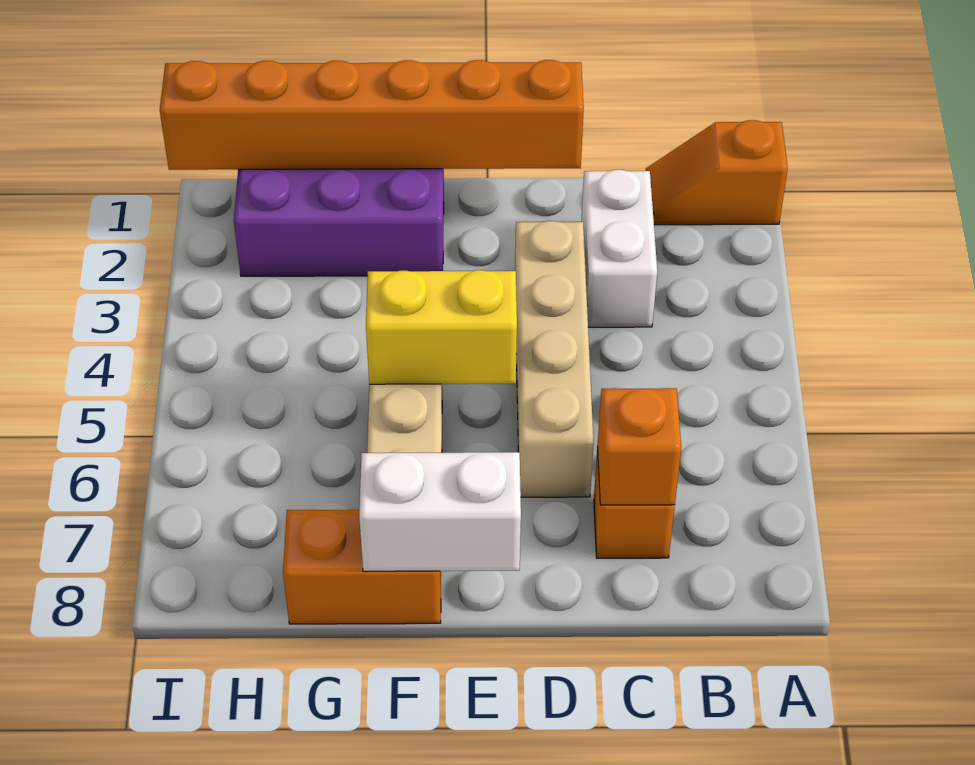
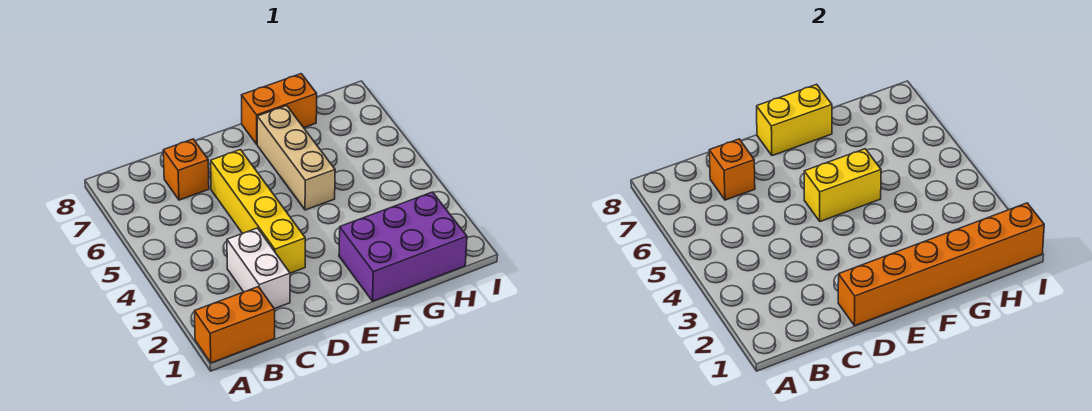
orange 1x2 slope [646,120,788,225] -> orange 1x2 brick [194,287,275,363]
tan 1x4 brick [515,221,594,497] -> yellow 1x4 brick [211,150,305,273]
white 1x2 brick [359,452,521,571] -> yellow 1x2 brick [757,84,832,156]

